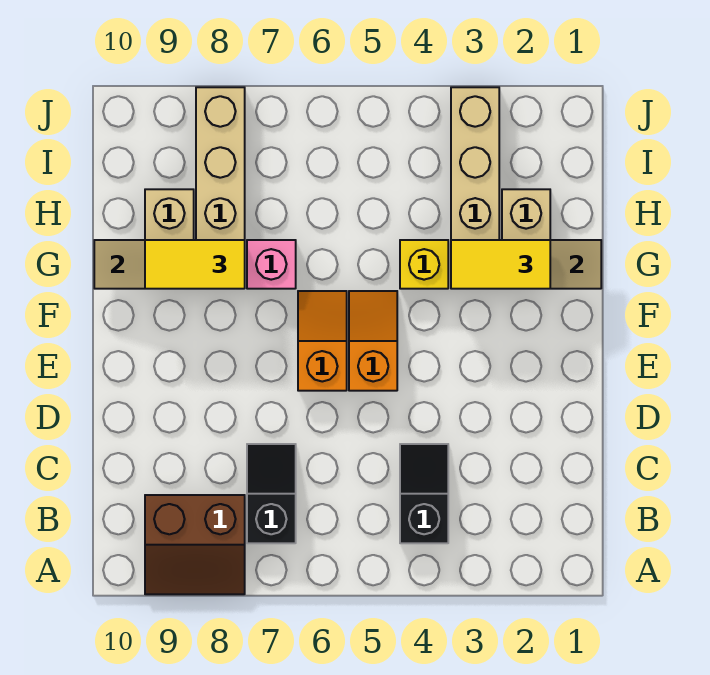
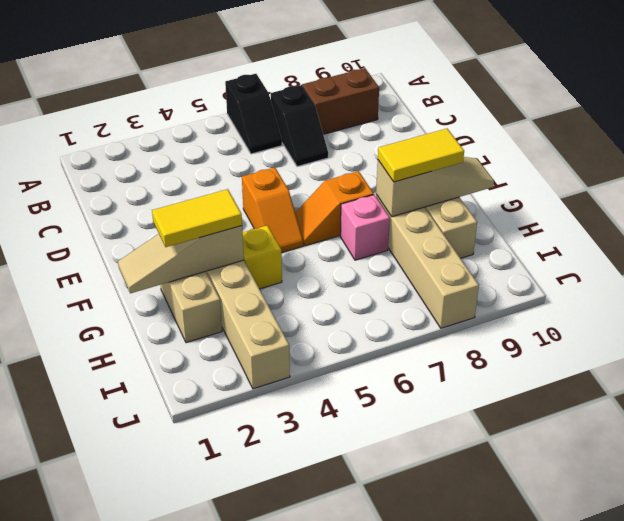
black 1x2 slope [400,444,448,543] -> black 1x2 slope moved to [225,74,282,154]
orange 1x2 slope [298,291,347,391] -> orange 1x2 slope turned to [295,171,374,246]

